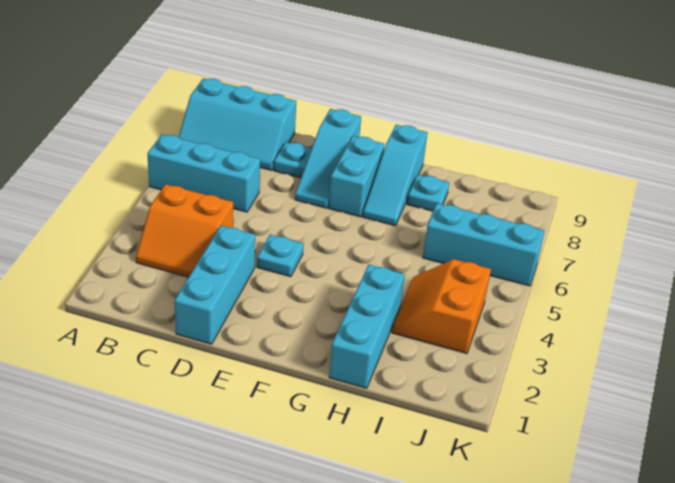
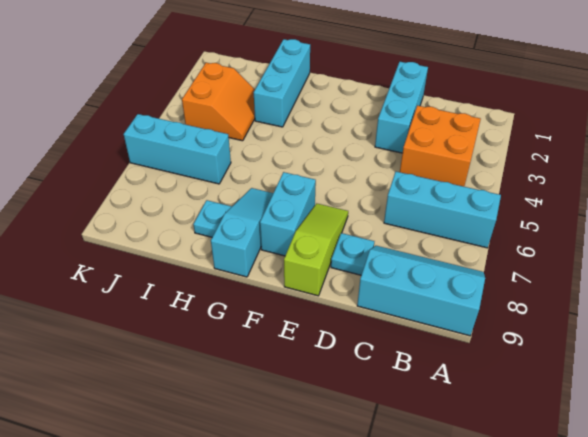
orange 2x2 slope [136,184,233,277] -> orange 2x2 brick [400,106,481,187]
cyan 1x1 plate [257,235,303,277] -> none
cyan 1x3 slope [295,109,361,208] -> lime 1x3 slope [284,204,348,296]

